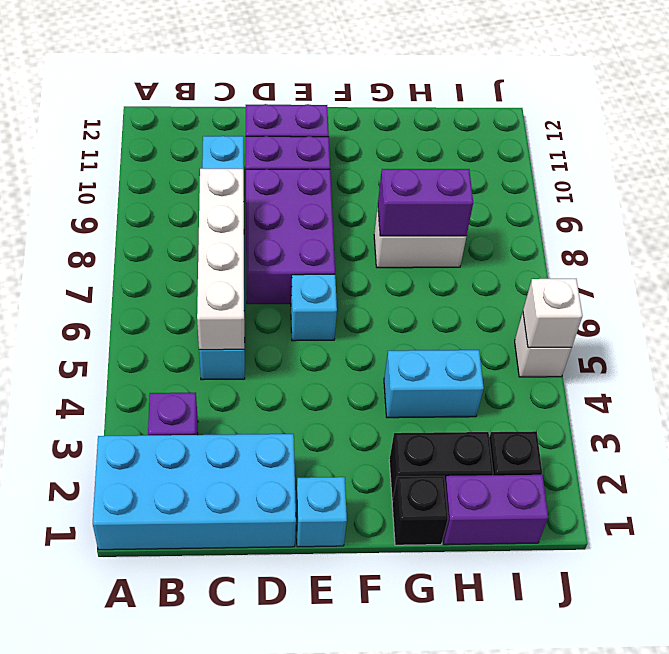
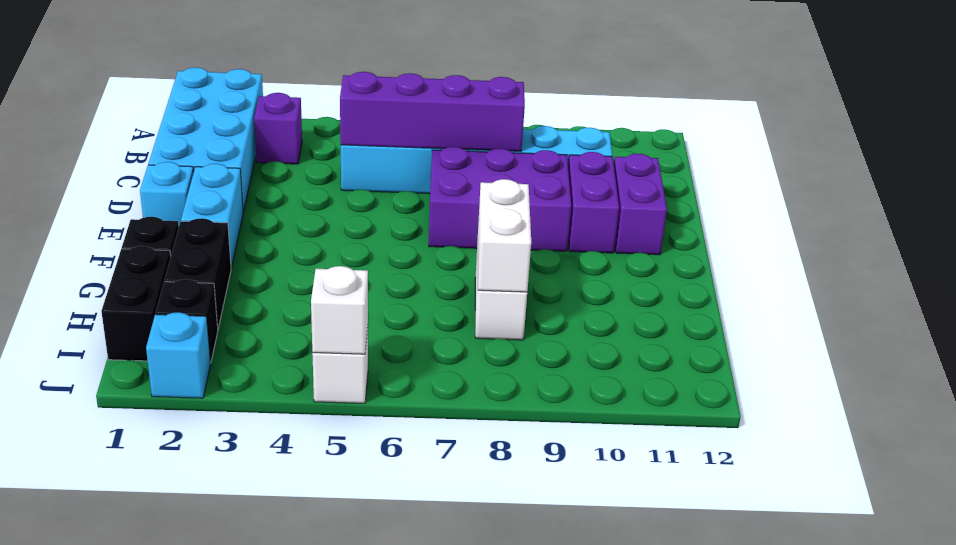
white 1x4 brick [197,169,244,350] -> purple 1x4 brick [340,72,525,151]
cyan 1x1 brick [291,274,337,341] -> cyan 1x1 brick moved to [146,312,211,398]
cyan 1x2 brick [384,350,484,418] -> cyan 1x2 brick moved to [181,164,243,268]
purple 1x2 brick [378,169,473,236] -> white 1x2 brick [478,179,531,292]
purple 1x2 brick [443,475,548,545] -> black 1x2 brick [101,246,171,361]

